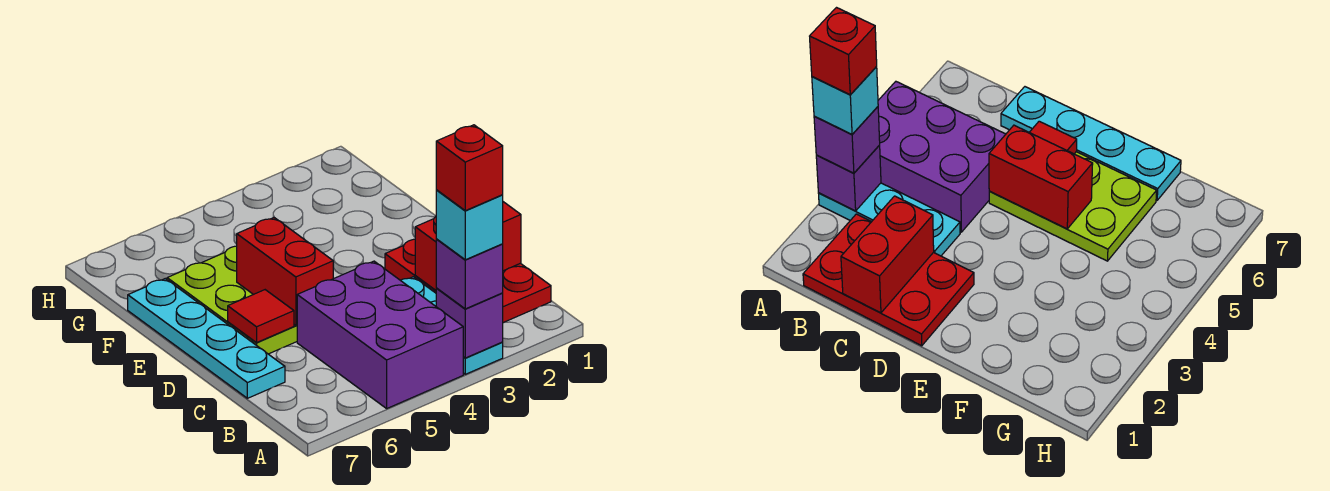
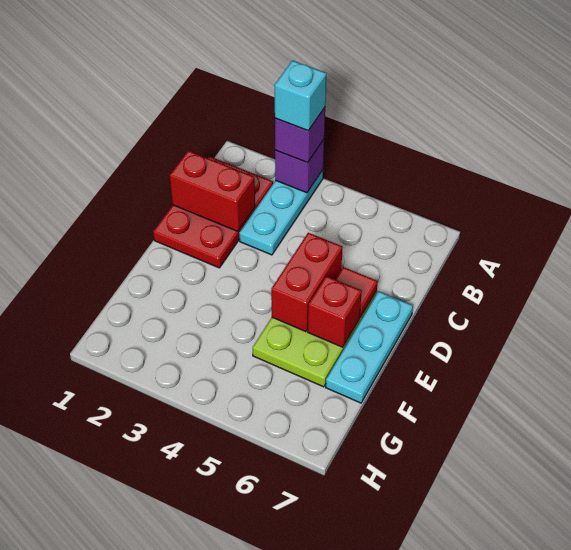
red 1x1 brick [436,125,503,211] -> red 1x1 brick moved to [308,276,362,347]
purple 2x3 brick [297,261,463,408] -> none
cyan 1x4 plate [128,279,285,398] -> cyan 1x3 plate [326,291,413,403]

